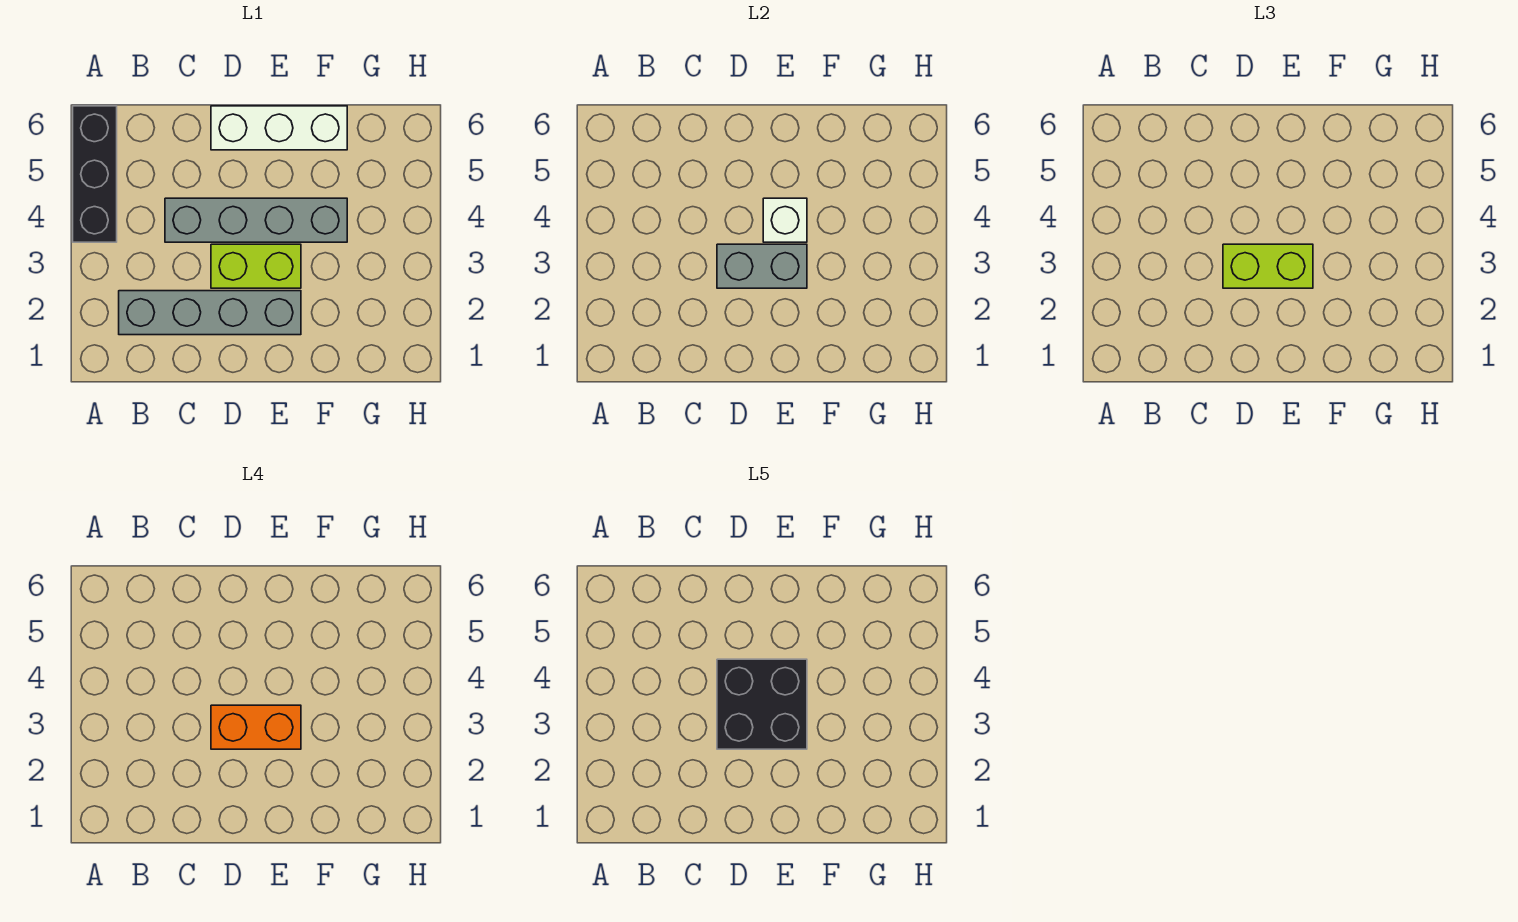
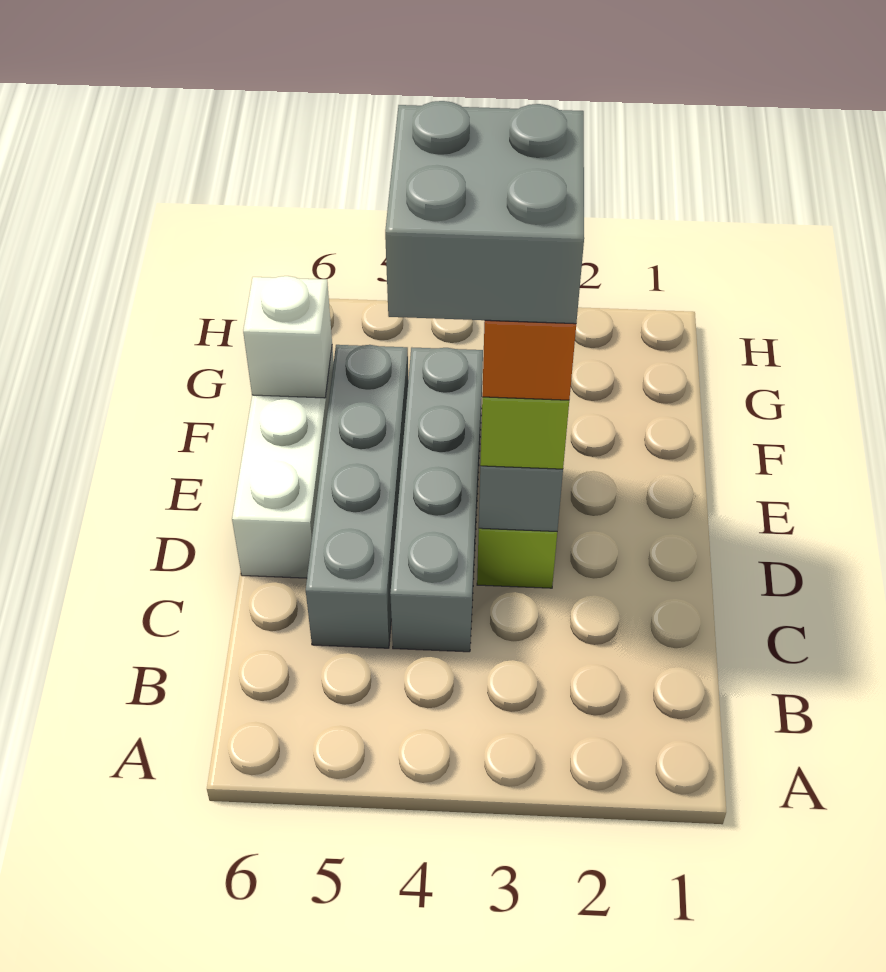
black 1x3 brick [73,106,117,242] -> none
grey 1x4 brick [119,291,301,335] -> grey 1x4 brick moved to [306,345,408,648]
black 2x2 brick [717,659,807,749] -> grey 2x2 brick [385,101,584,324]
white 1x1 brick [763,198,807,242] -> white 1x1 brick moved to [243,276,332,398]

